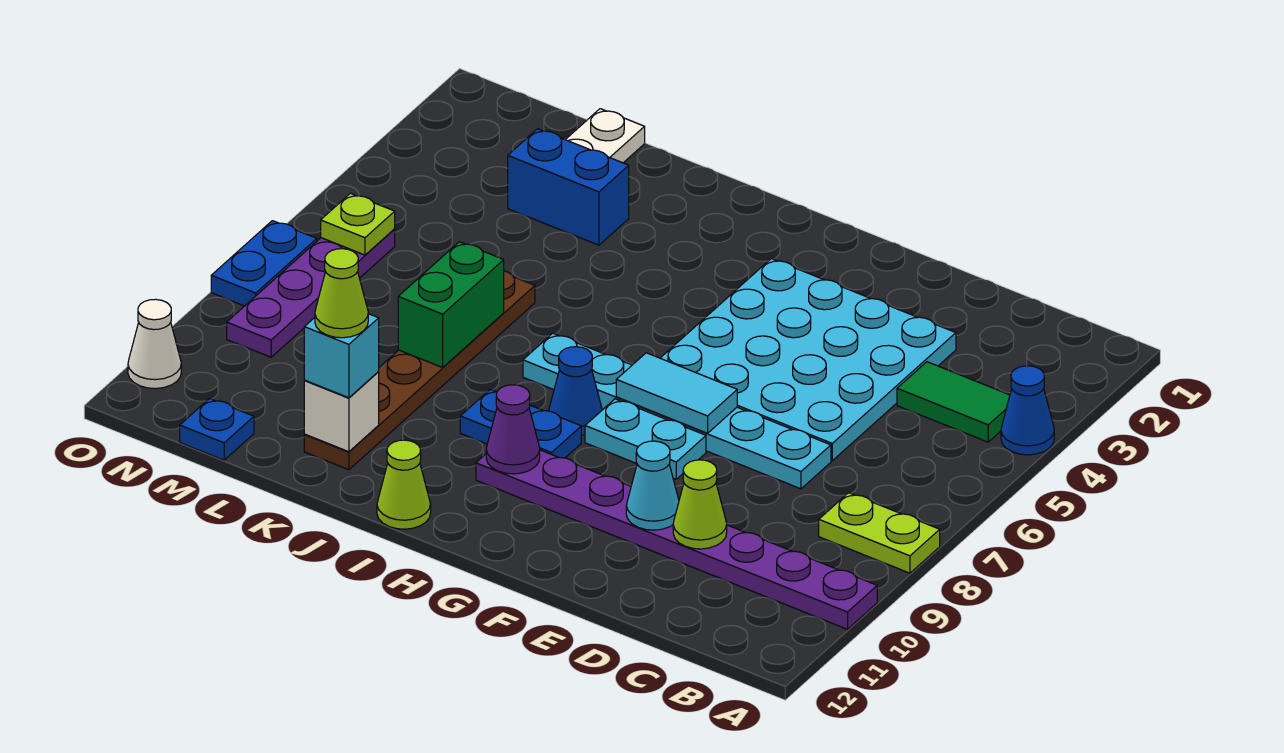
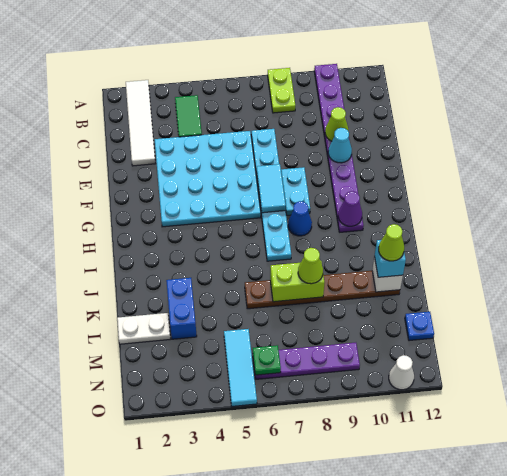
none -> white 1x4 tile [126,80,155,166]
blue 1x1 cone [1001,366,1054,455] -> none
blue 1x2 plate [460,389,581,458] -> none
lime 1x1 cone [377,440,431,529] -> lime 1x1 cone moved to [298,248,323,284]
green 1x2 brick [398,242,504,367] -> lime 1x2 brick [270,262,324,302]
none -> cyan 1x3 tile [224,329,257,406]
lime 1x1 plate [321,193,395,255] -> green 1x1 plate [253,345,281,375]
blue 1x2 plate [211,221,317,306] -> none

